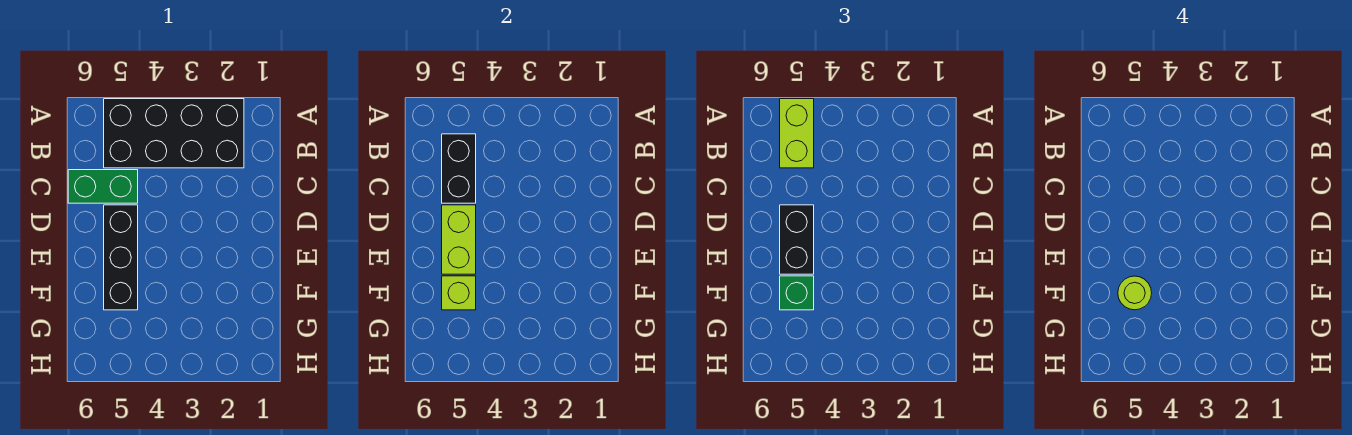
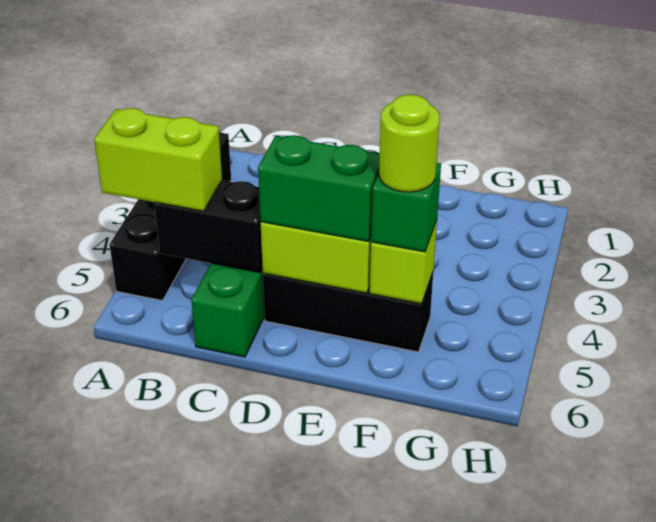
black 2x4 brick [104,99,244,168] -> black 1x4 brick [110,132,231,301]
black 1x2 brick [780,205,814,274] -> green 1x2 brick [258,135,380,241]

